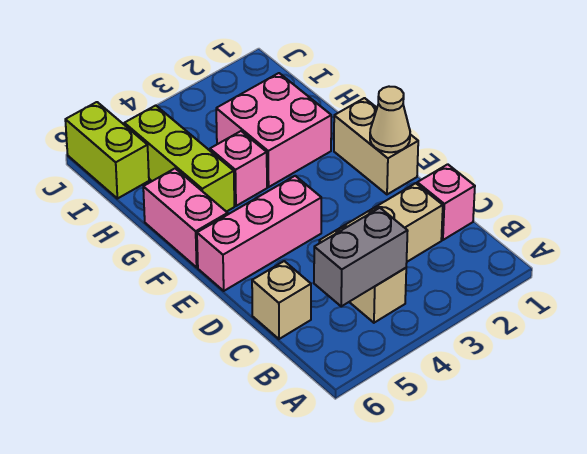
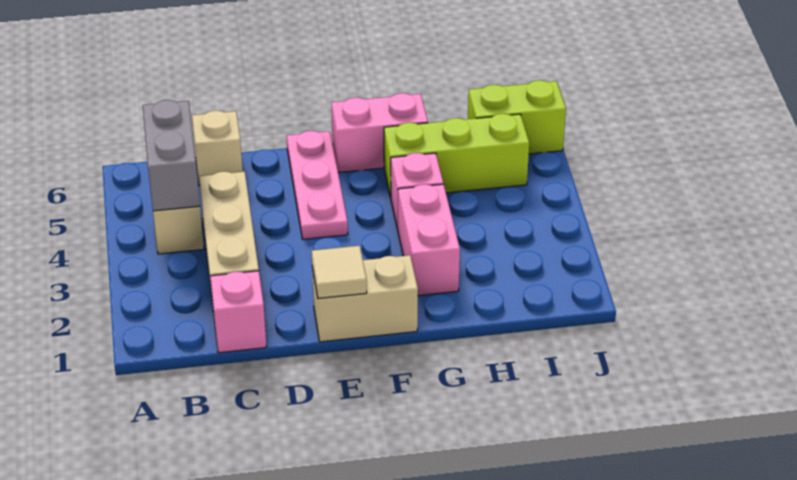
tan 1x1 cone [370,87,410,152] -> tan 1x1 tile [312,246,367,298]
pink 1x3 brick [197,176,321,291] -> pink 1x3 plate [287,131,348,239]
pink 2x2 brick [216,73,331,187] -> pink 1x2 brick [398,184,460,296]

